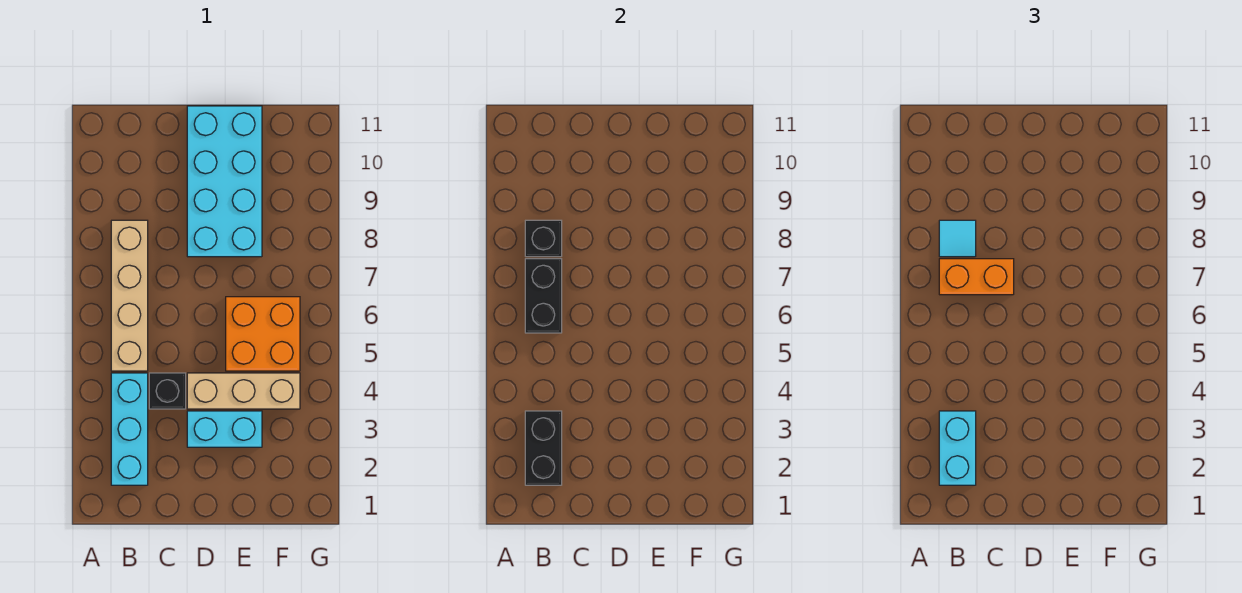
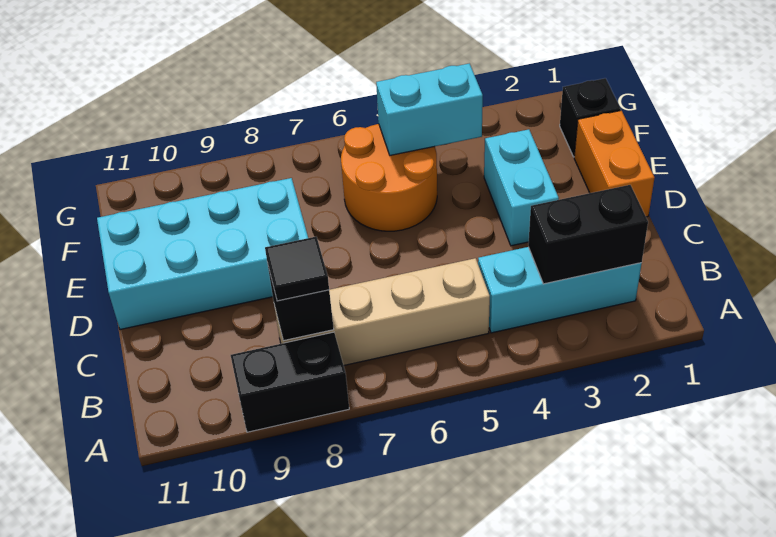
cyan 1x2 brick [939,411,976,485] -> cyan 1x2 brick moved to [376,63,483,155]
black 1x2 brick [525,259,562,333] -> black 1x2 brick moved to [231,332,349,432]
orange 1x2 brick [939,259,1014,295] -> orange 1x2 brick moved to [574,111,655,217]
cyan 1x1 tile [939,220,976,257] -> black 1x1 tile [265,237,329,301]
black 1x1 brick [149,373,186,409] -> black 1x1 brick moved to [560,78,621,157]
tan 1x3 brick [187,373,300,409] -> none
orange 2x2 brick [226,297,300,371] -> orange 2x2 round brick [341,124,437,231]

